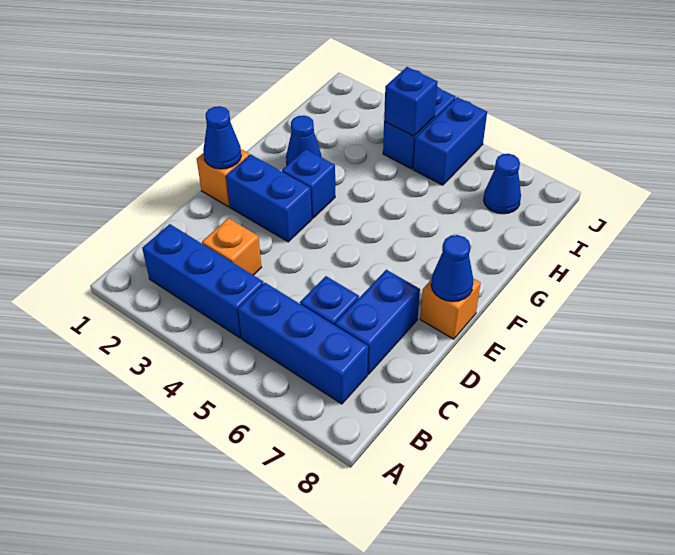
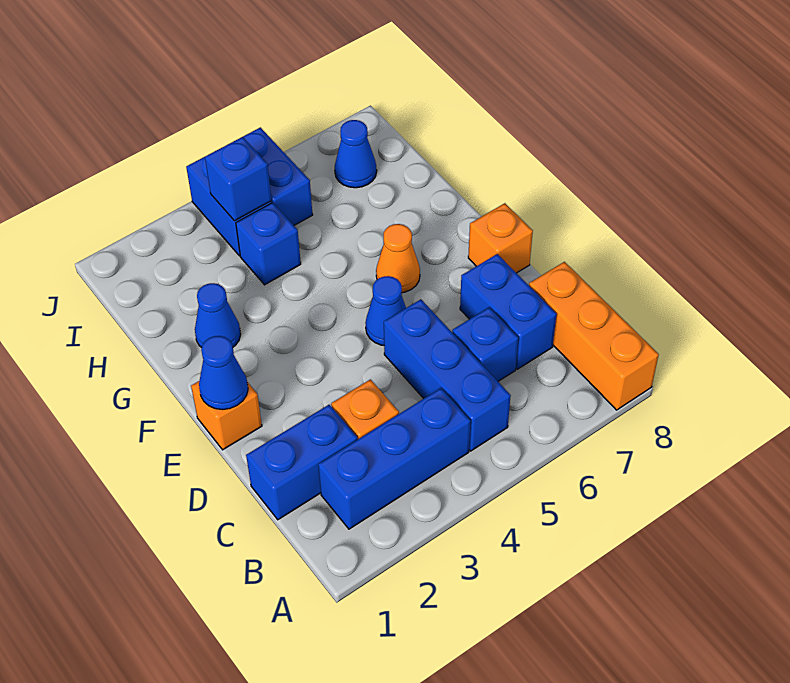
none -> orange 1x3 brick [529,262,659,410]
blue 1x3 brick [238,283,368,404] -> blue 1x3 brick turned to [384,299,511,451]
blue 1x2 brick [226,154,312,242] -> blue 1x2 brick moved to [246,405,357,520]
blue 1x1 cone [431,235,473,302] -> blue 1x1 cone moved to [365,276,406,345]
blue 1x1 brick [282,149,335,218] -> blue 1x1 brick moved to [236,203,301,285]
none -> orange 1x1 cone [376,224,420,293]

